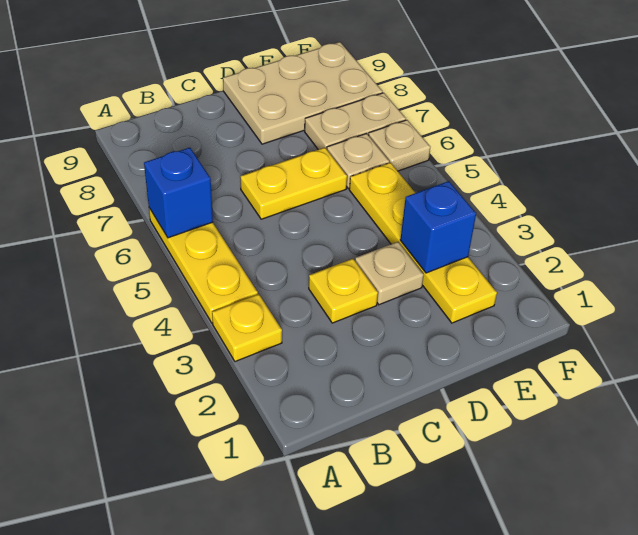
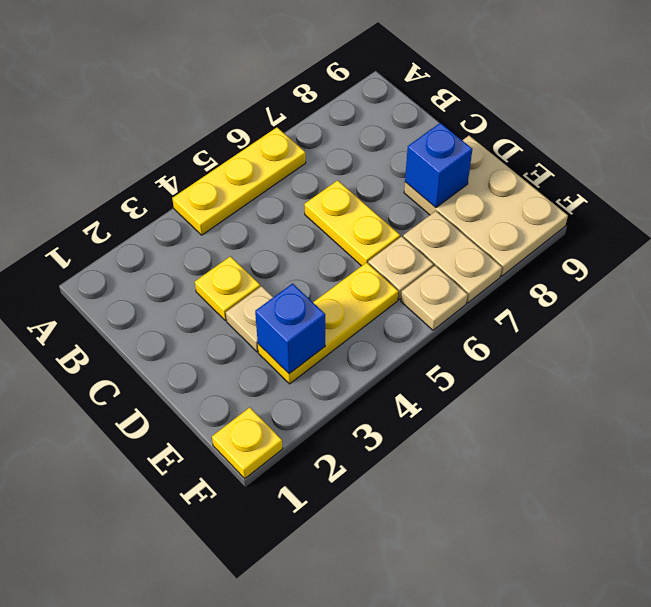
yellow 1x1 plate [212,294,282,362] -> yellow 1x1 plate moved to [212,407,283,479]
blue 1x1 brick [144,148,213,238] -> blue 1x1 brick moved to [405,123,472,208]
yellow 1x4 plate [349,163,497,323] -> yellow 1x3 plate [258,262,398,384]

